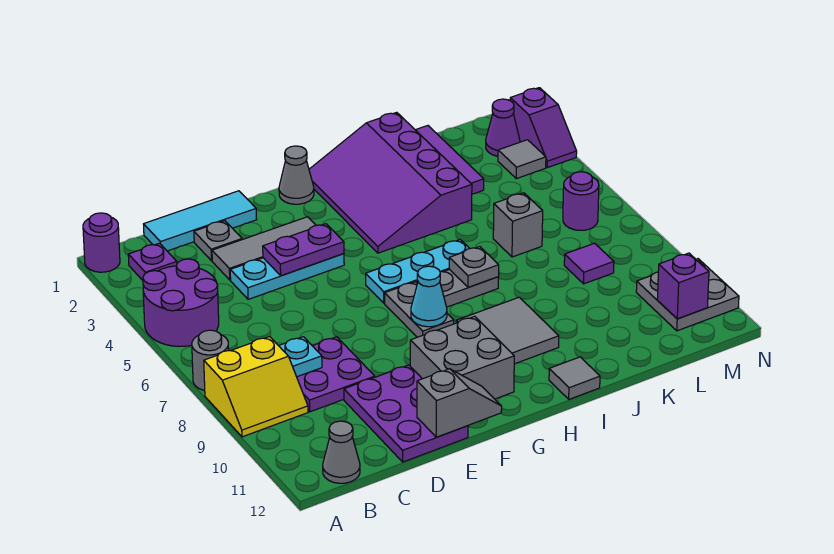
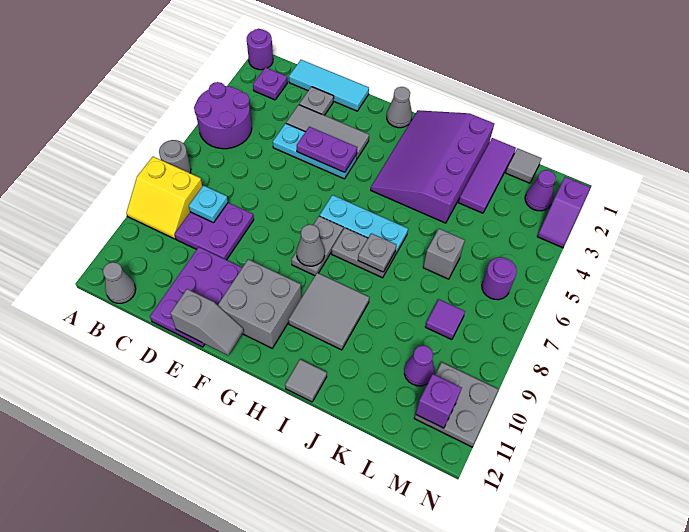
cyan 1x1 cone [411,266,447,327] -> grey 1x1 cone [296,224,325,266]
none -> purple 1x1 cone [404,345,434,386]
grey 1x1 tile [498,140,546,179] -> grey 1x1 tile moved to [506,148,542,183]

